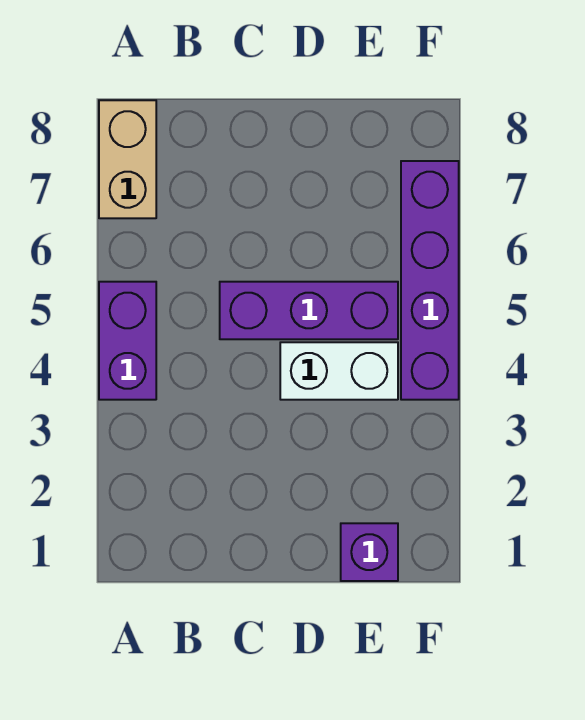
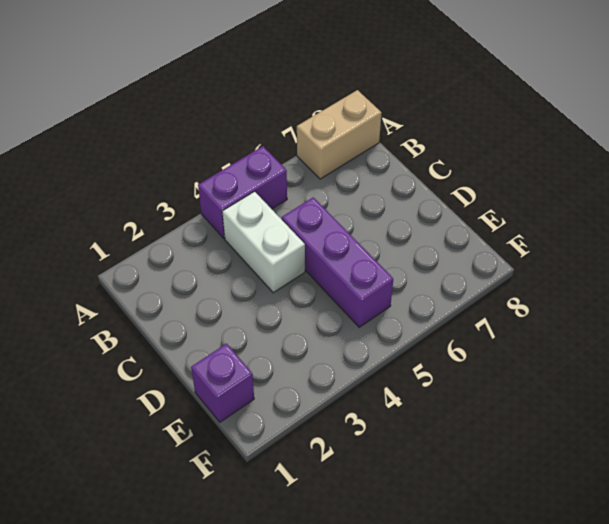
white 1x2 brick [280,342,398,400] -> white 1x2 brick moved to [222,192,305,293]
purple 1x4 brick [401,161,459,400] -> none

